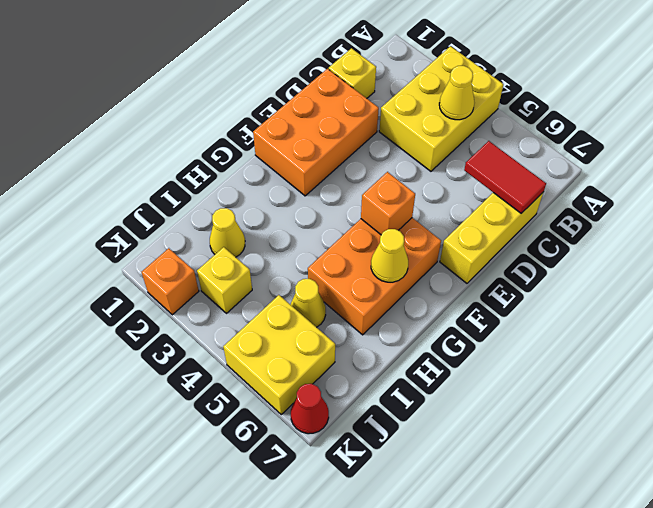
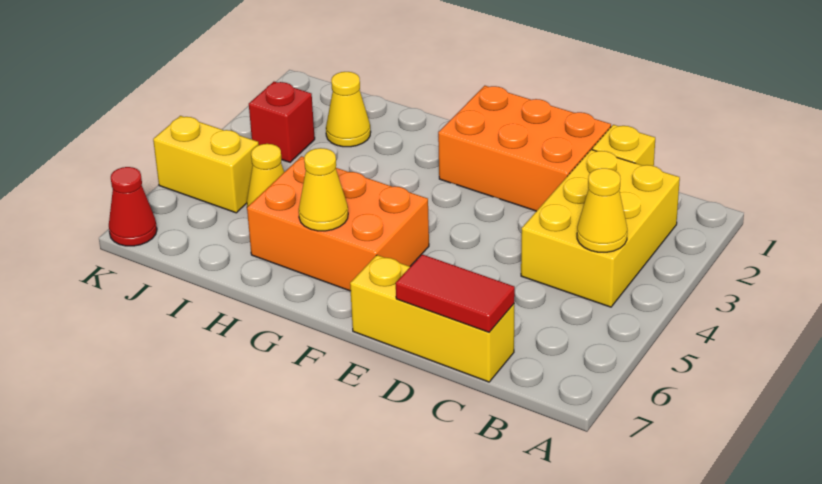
yellow 2x3 brick [379,46,503,171] -> yellow 2x3 brick turned to [521,150,680,307]
red 1x2 tile [464,141,546,213] -> red 1x2 tile turned to [396,254,515,332]
orange 1x1 brick [361,172,415,235] -> none
yellow 1x1 brick [197,247,252,313] -> red 1x1 brick [249,82,315,162]
yellow 2x2 brick [223,295,335,414] -> yellow 1x2 brick [153,116,259,213]
orange 1x1 brick [142,248,199,315] -> none

